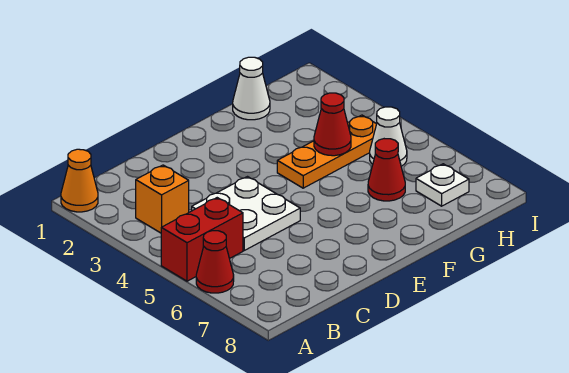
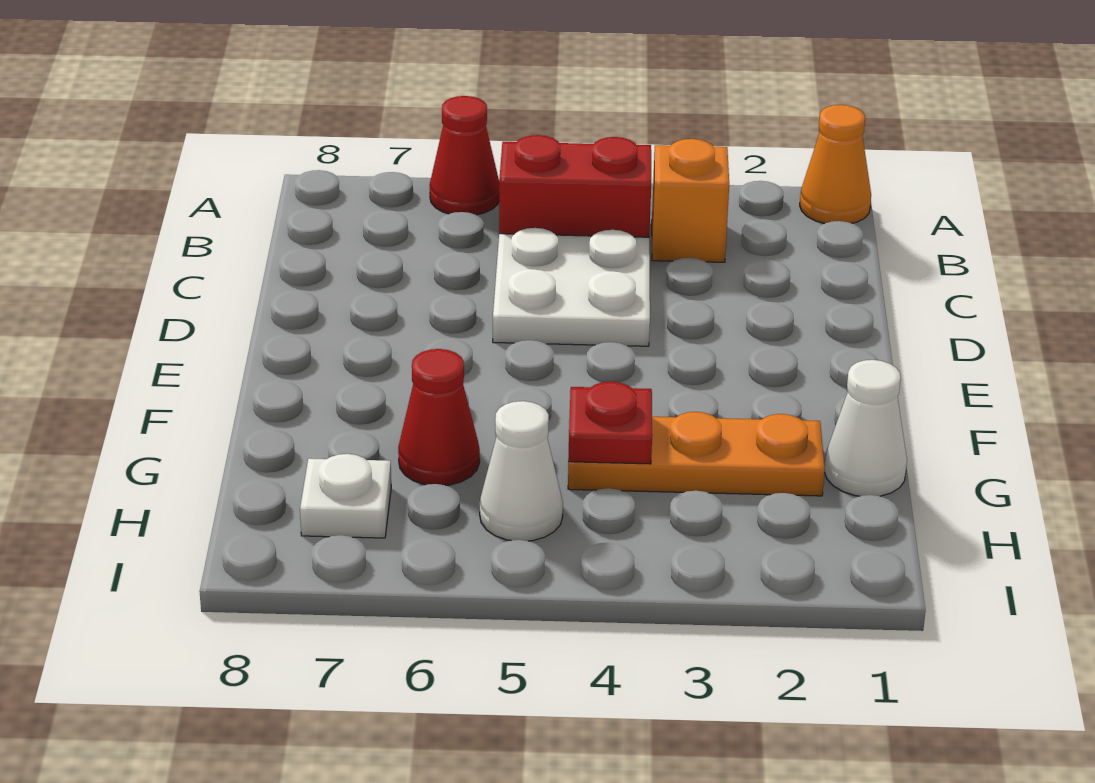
red 1x2 brick [161,198,243,281] -> red 1x2 brick turned to [499,135,651,237]
orange 1x3 plate [277,115,376,188] -> orange 1x3 plate turned to [568,412,825,496]
red 1x1 cone [314,93,351,156] -> red 1x1 plate [568,382,652,464]

